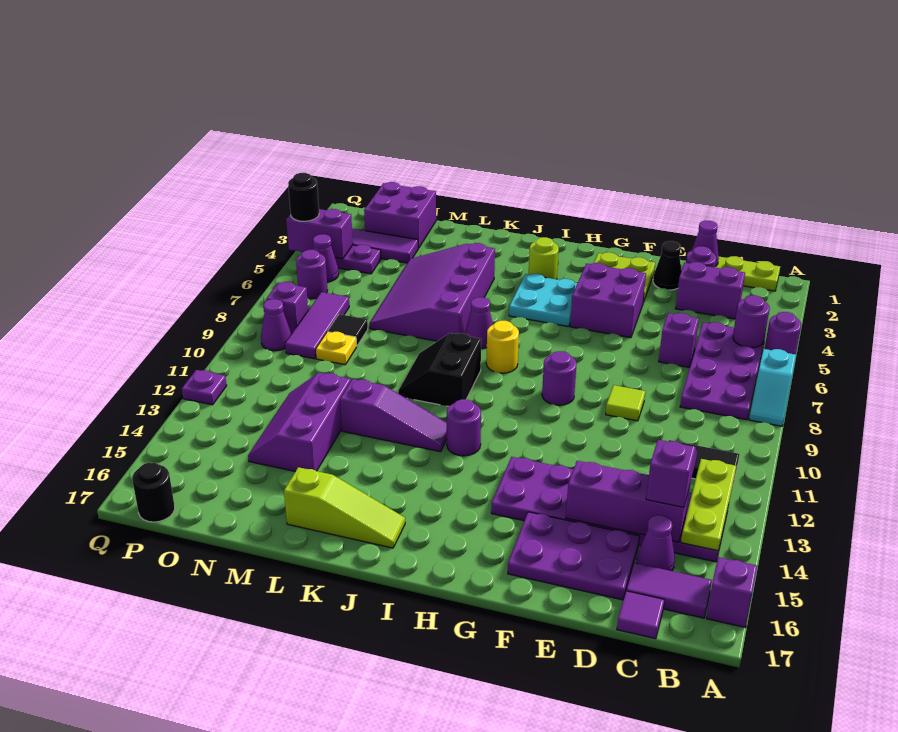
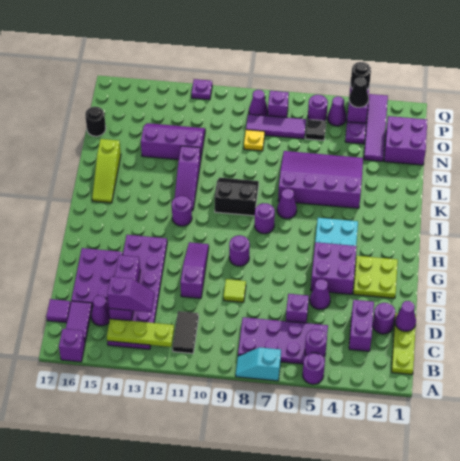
black 1x1 cone [653,241,682,290] -> black 1x1 cone moved to [349,77,368,107]
none -> purple 1x1 cone [310,279,330,310]
none -> purple 1x3 slope [180,242,209,298]
lime 1x1 round brick [529,237,559,279] -> none
yellow 1x1 round brick [486,321,519,373] -> purple 1x1 round brick [255,203,275,234]
black 1x1 tile [328,314,368,346] -> black 1x1 tile moved to [305,119,326,140]
black 1x1 round brick [132,463,175,522] -> black 1x1 round brick moved to [85,107,106,136]

